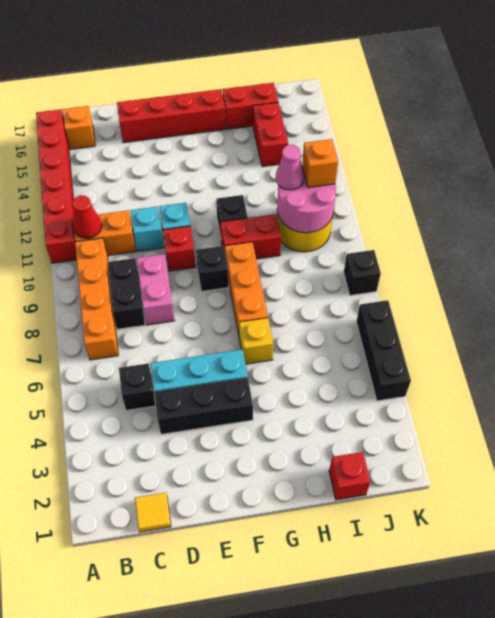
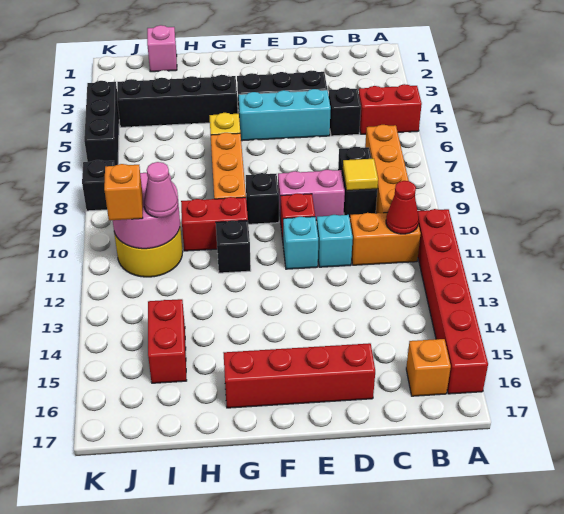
yellow 1x1 tile [135,493,171,532] -> yellow 1x1 tile moved to [343,159,378,191]
pink 1x2 brick [137,254,175,325] -> pink 1x2 brick turned to [278,170,345,222]
none -> black 1x4 brick [117,75,238,127]
red 1x2 brick [223,83,278,129] -> red 1x2 brick moved to [359,84,422,134]
red 1x1 brick [329,452,370,500] -> pink 1x1 brick [147,25,177,72]

